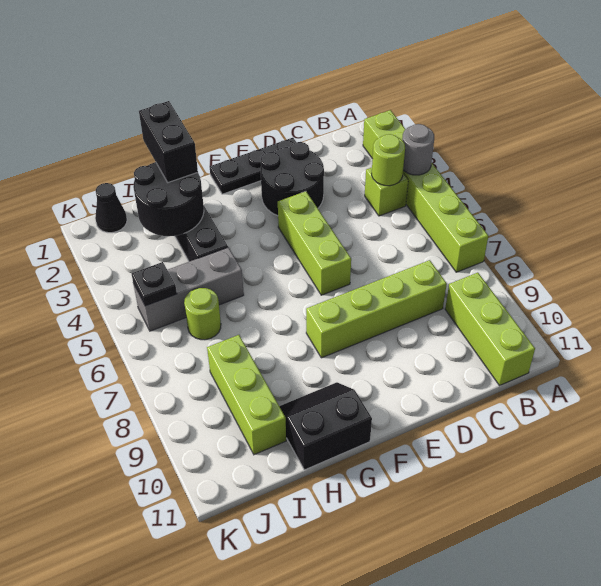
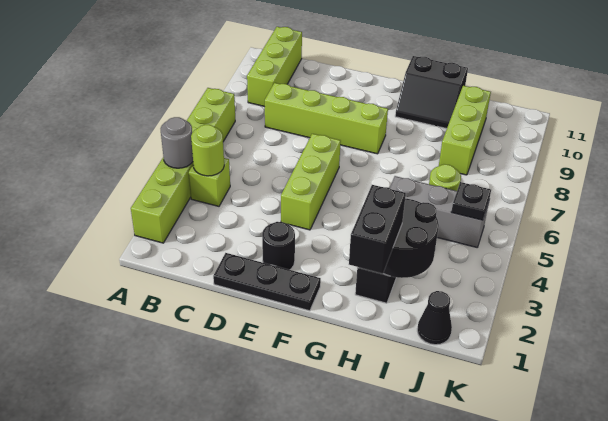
black 2x2 round brick [260,142,324,216] -> black 1x1 round brick [262,222,295,270]

